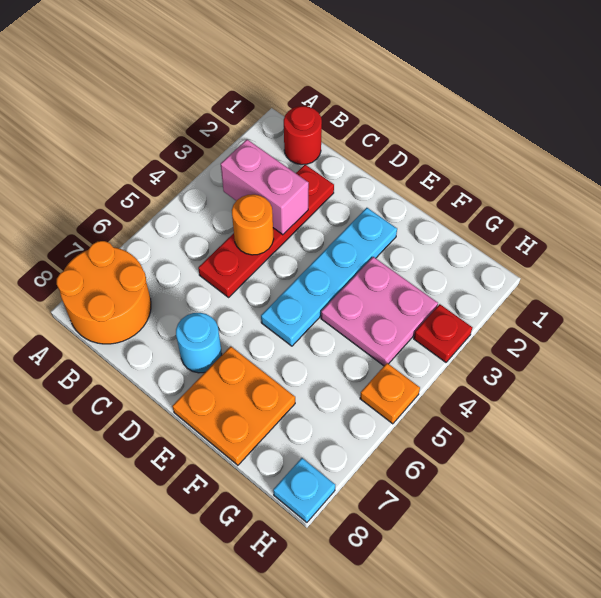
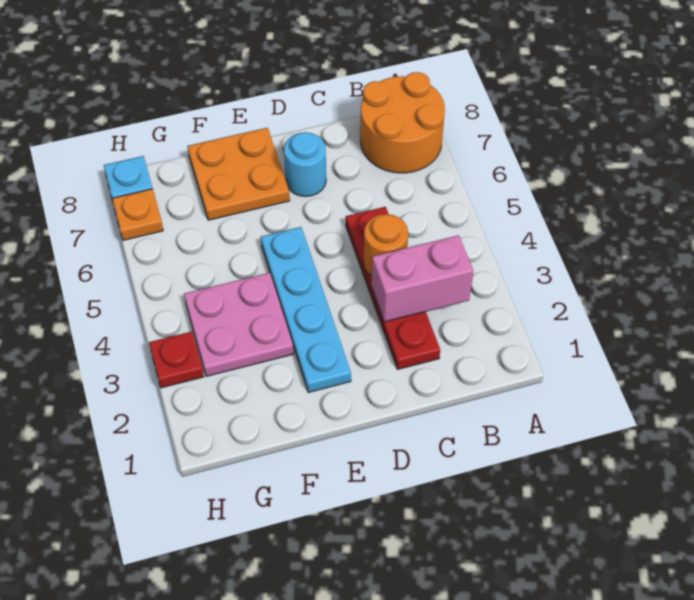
red 1x1 round brick [284,106,322,165] -> none
orange 1x1 plate [360,363,420,424] -> orange 1x1 plate moved to [112,189,163,240]

